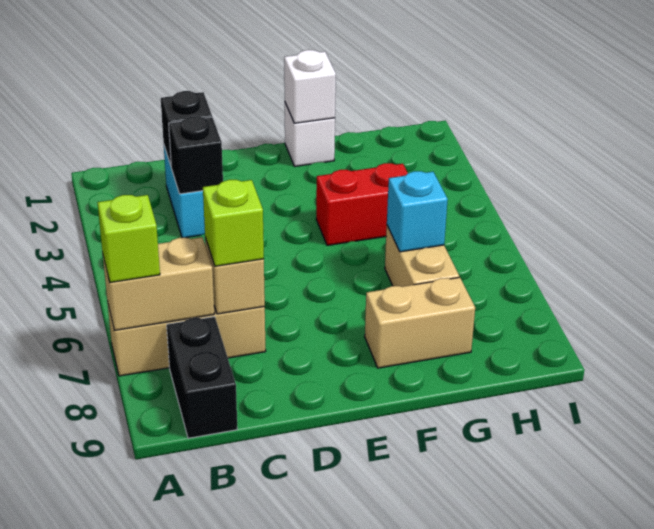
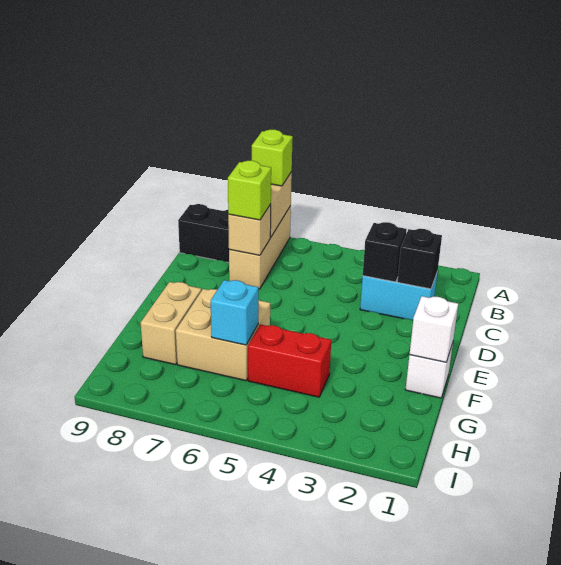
red 1x2 brick [316,163,408,246] -> red 1x2 brick turned to [248,325,331,397]
tan 1x2 brick [385,226,459,287] -> tan 2x2 brick [176,289,270,381]

